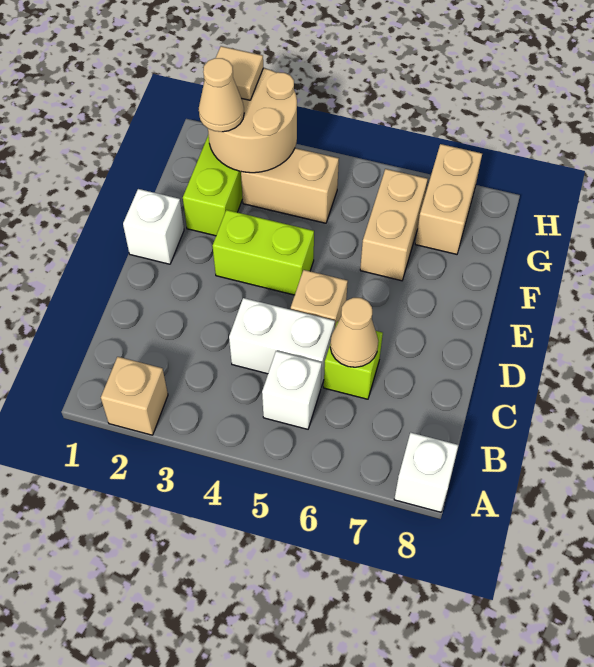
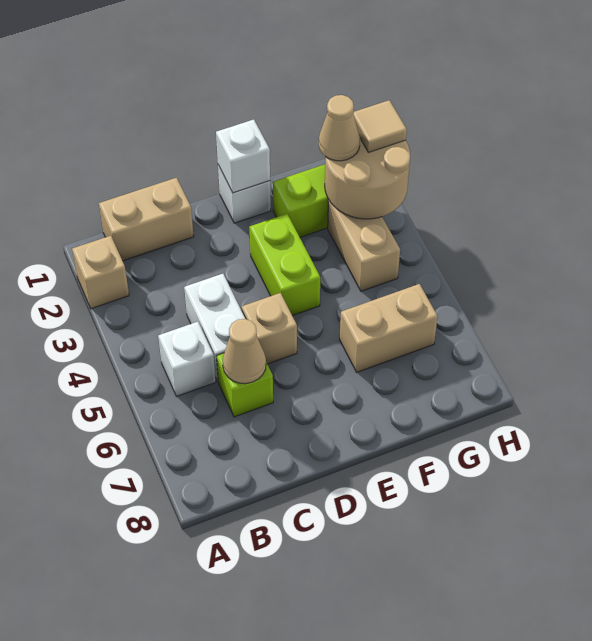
white 1x1 brick [394,432,458,512] -> white 1x1 brick moved to [216,120,270,193]
tan 1x2 brick [415,144,482,254] -> tan 1x2 brick moved to [99,178,194,261]

